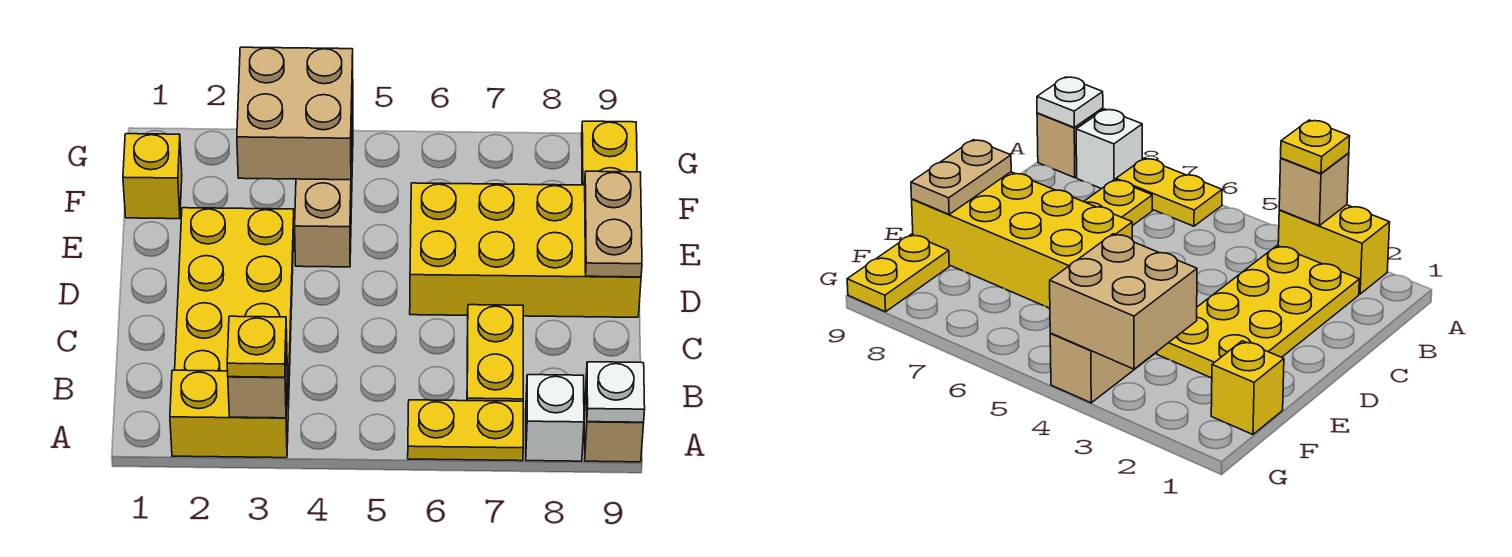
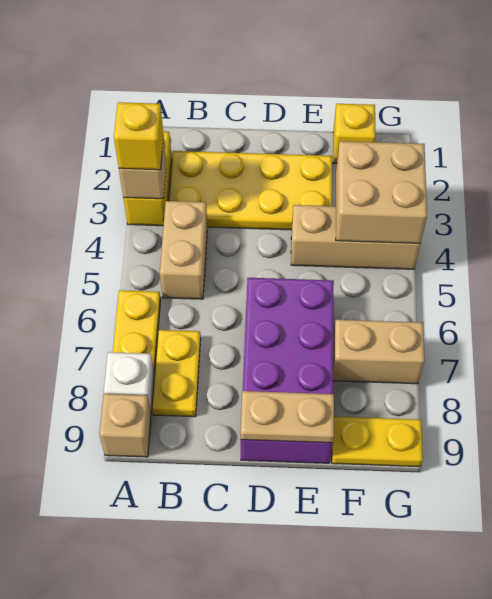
yellow 1x1 plate [227,316,287,377] -> yellow 1x1 brick [114,102,164,170]
white 1x1 plate [586,362,645,422] -> none
none -> tan 1x2 brick [160,201,207,299]
yellow 1x2 plate [467,305,523,401] -> yellow 1x2 plate turned to [152,330,201,417]
yellow 2x4 brick [410,183,641,317] -> purple 2x4 brick [241,278,334,463]
none -> tan 1x2 brick [333,320,425,384]

